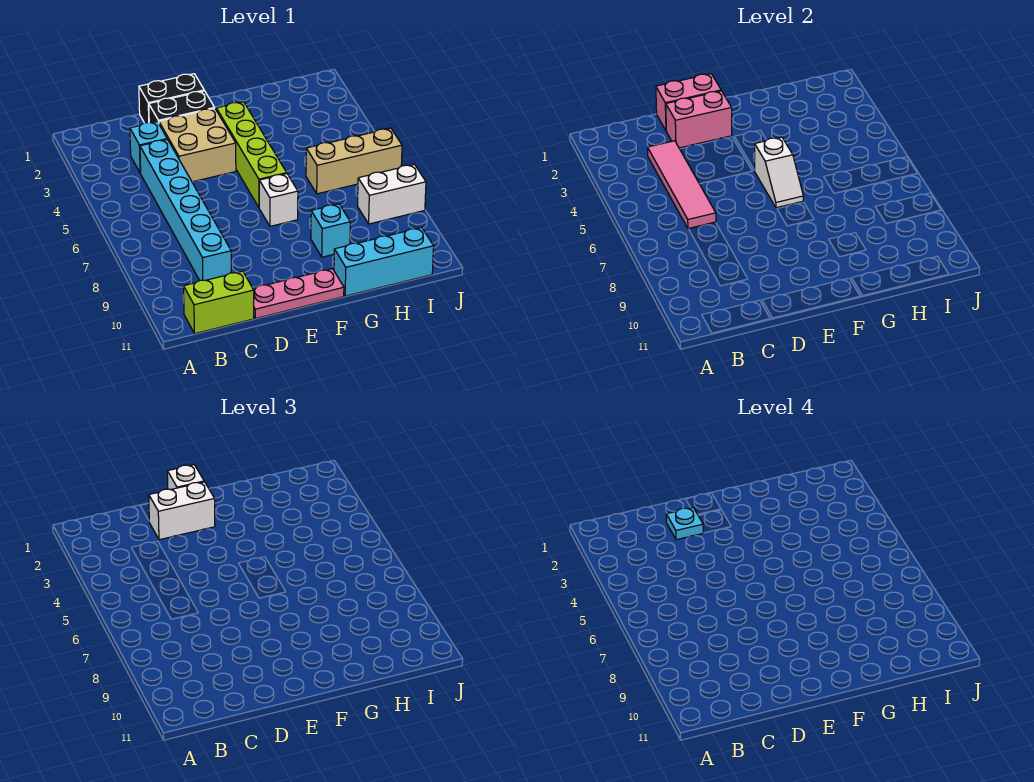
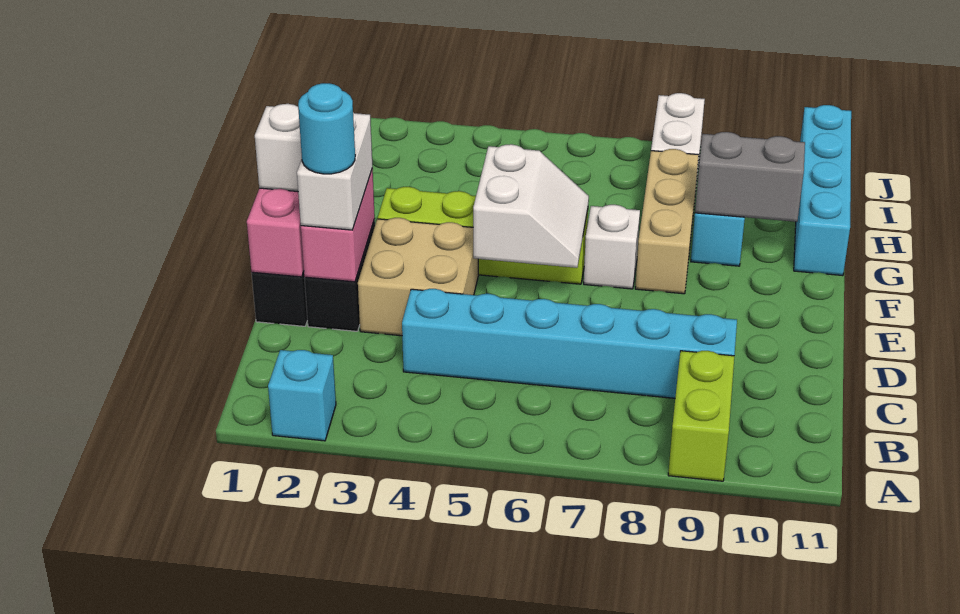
lime 1x2 brick [183,271,254,334] -> lime 1x2 brick moved to [668,351,734,481]
cyan 1x1 brick [130,122,167,173] -> cyan 1x1 brick moved to [268,350,336,441]
pink 1x4 tile [647,141,716,229] -> none
cyan 1x1 plate [666,508,703,540] -> cyan 1x1 round brick [298,83,355,174]
pink 1x3 plate [253,269,344,319] -> none
white 1x2 slope [755,137,804,208] -> white 2x2 slope [473,144,589,268]
none -> grey 1x2 brick [695,132,805,222]
cyan 1x3 brick [334,228,434,296] -> cyan 1x4 brick [794,105,851,276]
tan 1x3 brick [306,128,402,194] -> tan 1x3 brick moved to [635,149,699,294]

